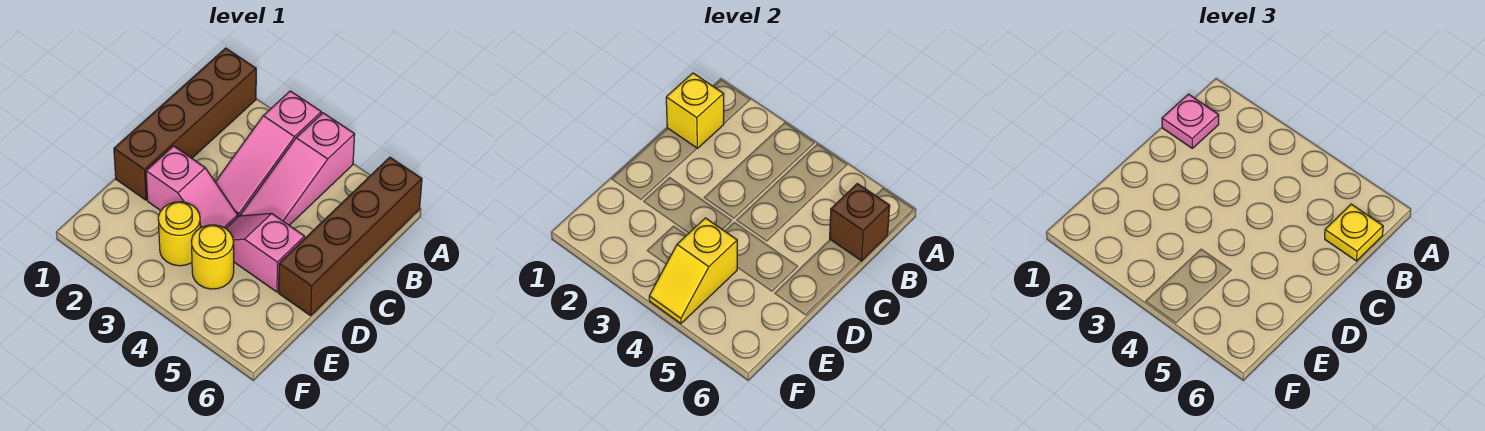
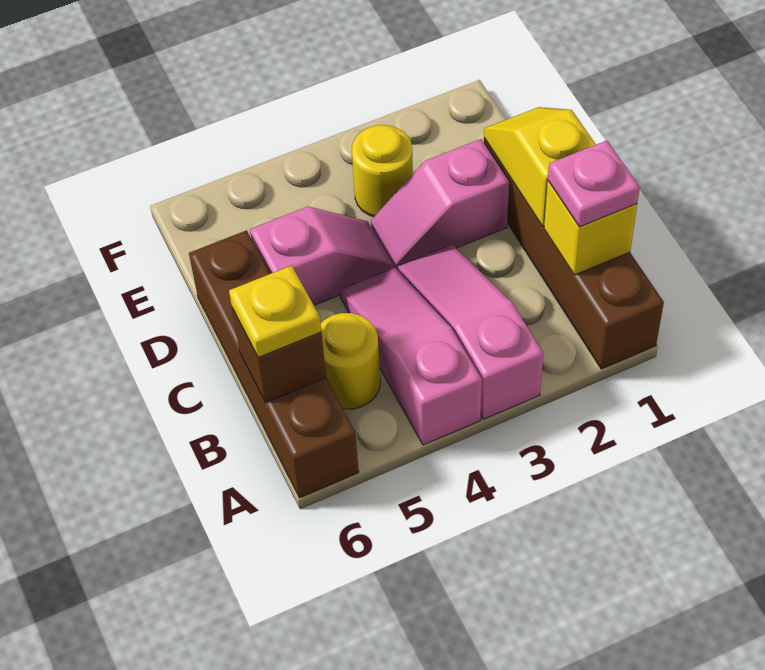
yellow 1x1 round brick [191,225,234,289] -> yellow 1x1 round brick moved to [321,313,380,409]
yellow 1x2 slope [649,218,737,324] -> yellow 1x2 slope moved to [484,107,596,227]

